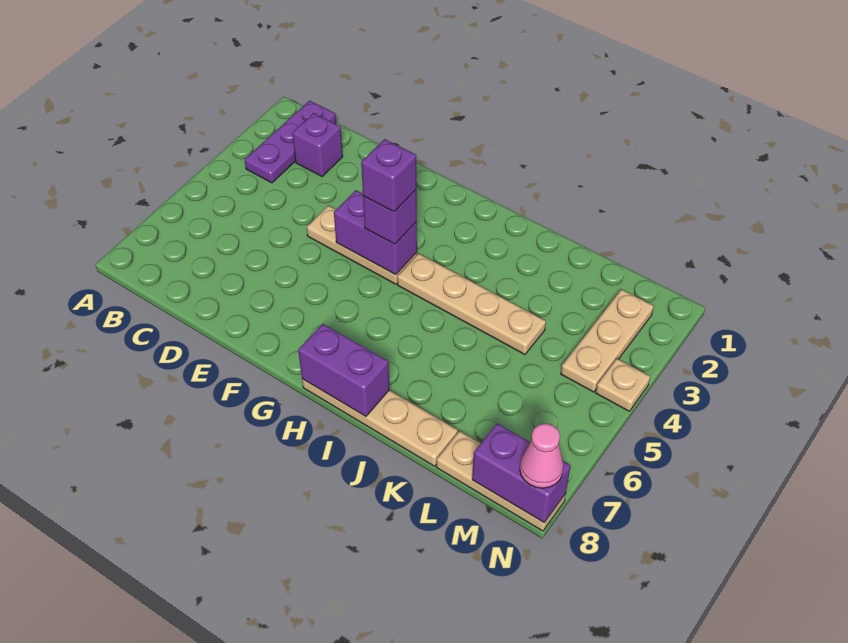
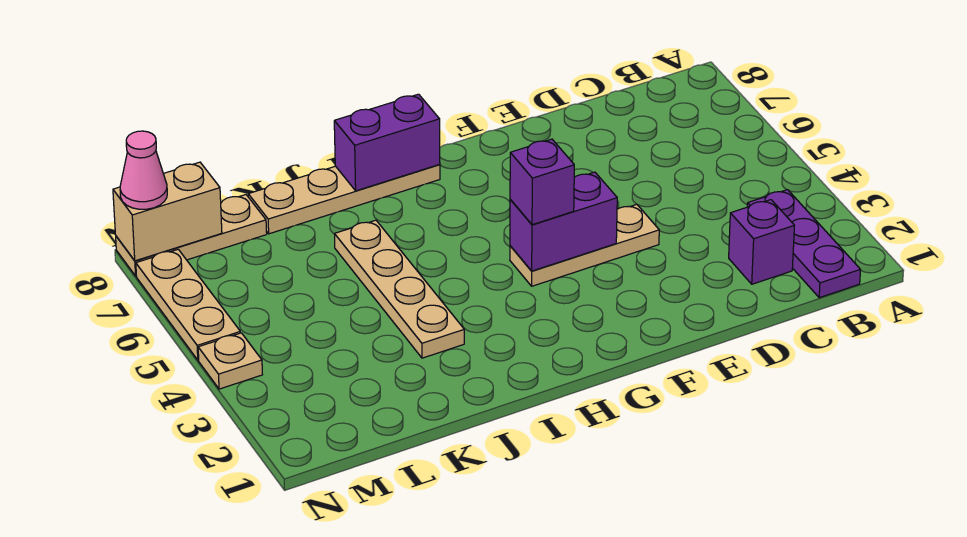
purple 1x1 brick [361,139,416,212] -> none
tan 1x4 plate [397,253,546,354] -> tan 1x4 plate turned to [335,220,464,358]
tan 1x3 plate [561,289,654,392] -> tan 1x3 plate moved to [136,249,240,360]
purple 1x2 brick [472,423,571,522] -> tan 1x2 brick [113,162,222,261]

